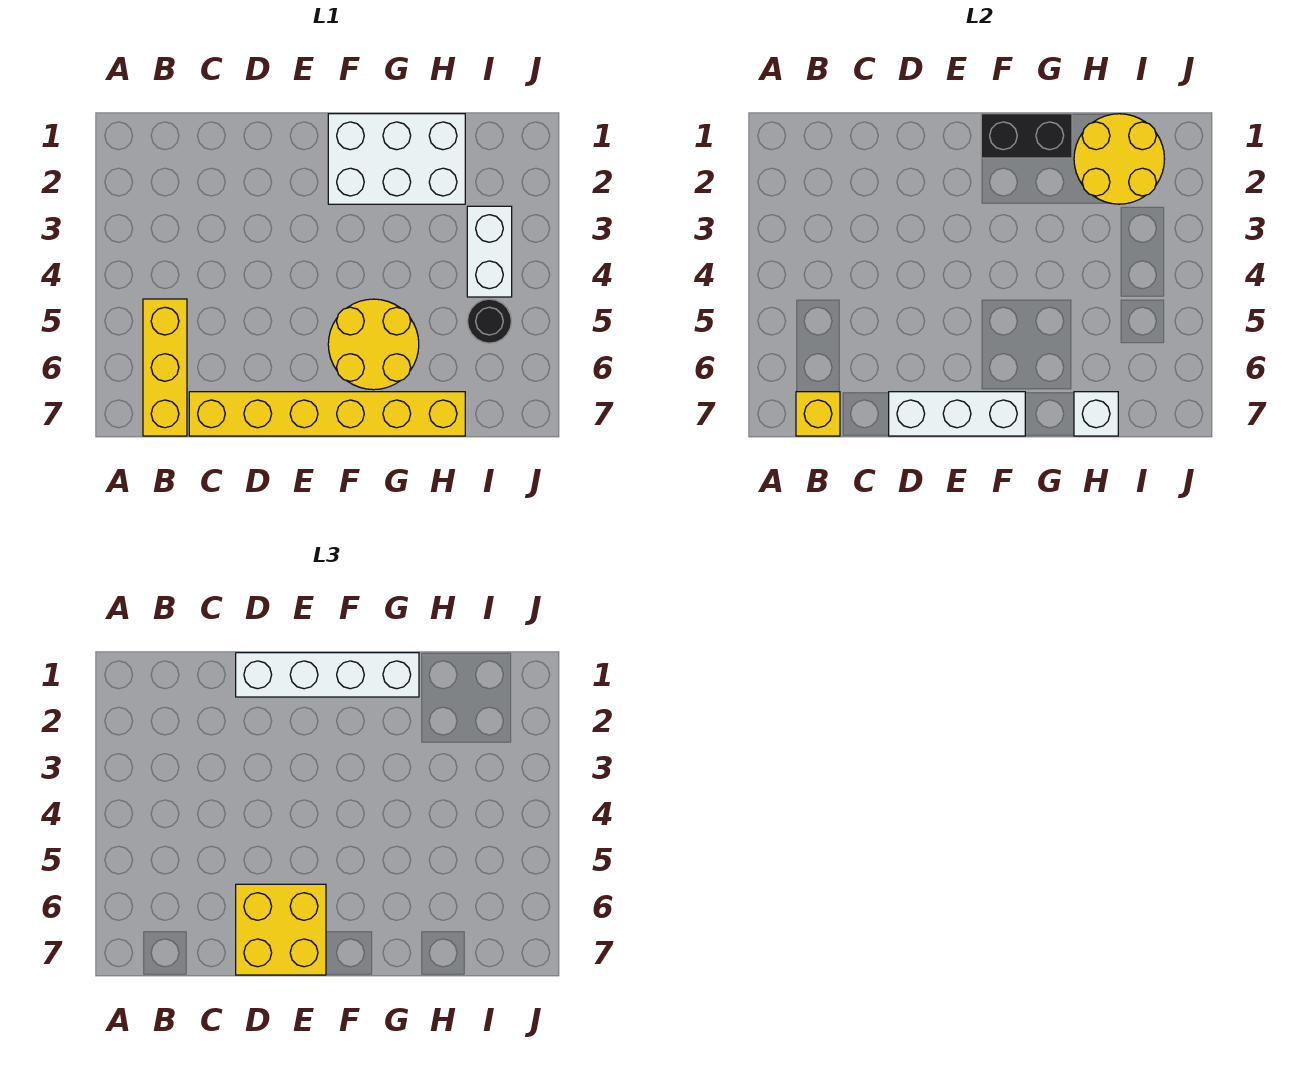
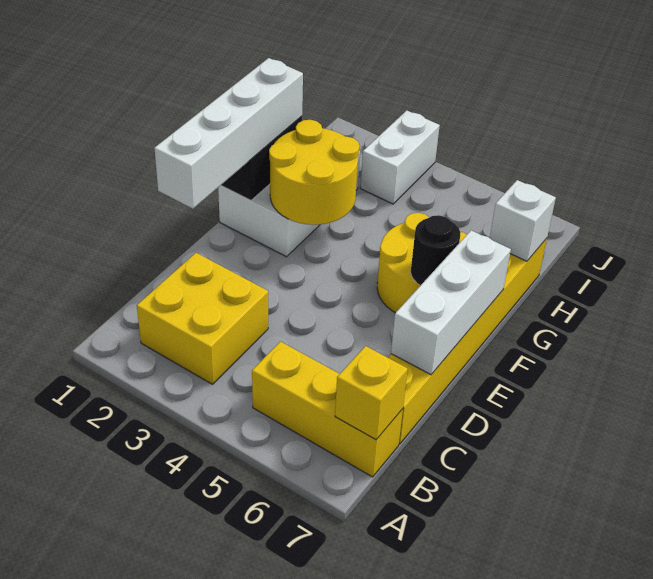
yellow 2x2 brick [236,884,326,975] -> yellow 2x2 brick moved to [137,253,268,384]
yellow 2x2 round brick [1074,114,1164,204] -> yellow 2x2 round brick moved to [269,120,359,225]
white 1x2 brick [467,206,512,297] -> white 1x2 brick turned to [360,110,440,204]
black 1x1 round brick [467,299,511,343] -> black 1x1 round brick moved to [411,215,460,285]

